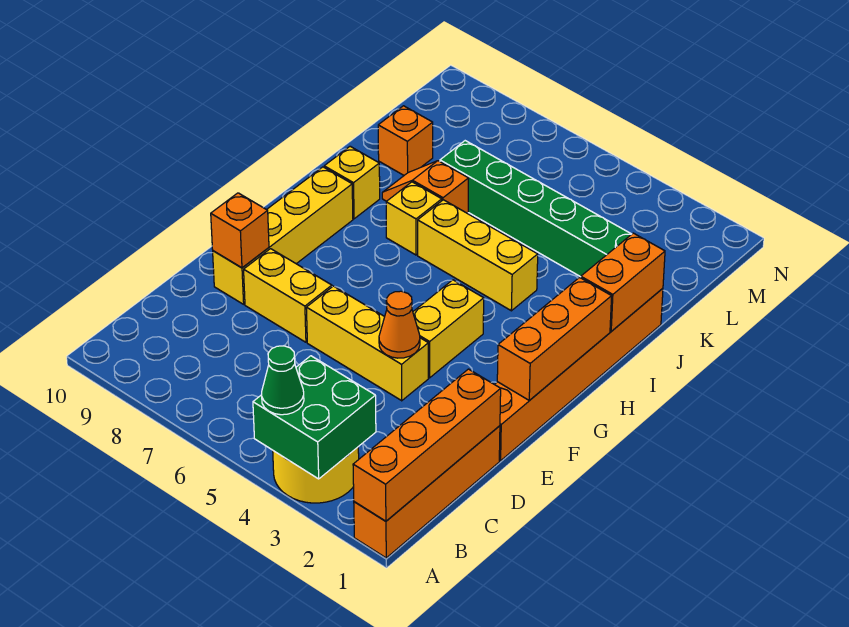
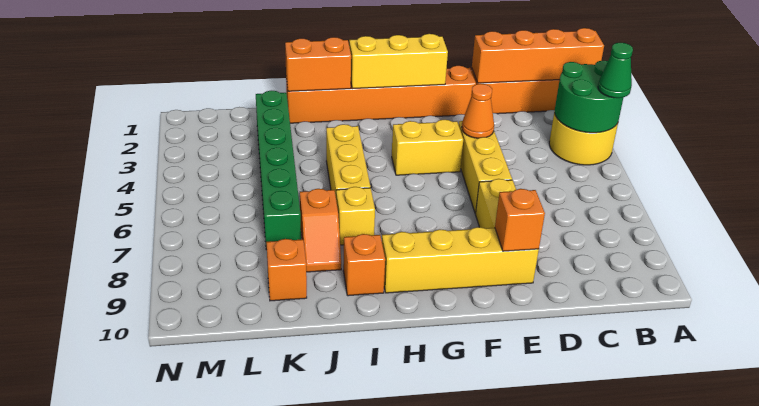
green 2x2 brick [253,356,376,479] -> green 2x2 round brick [555,61,624,133]
orange 1x3 brick [497,277,612,400] -> yellow 1x3 brick [349,34,448,89]
yellow 1x1 brick [324,146,380,219] -> orange 1x1 brick [343,234,385,296]

